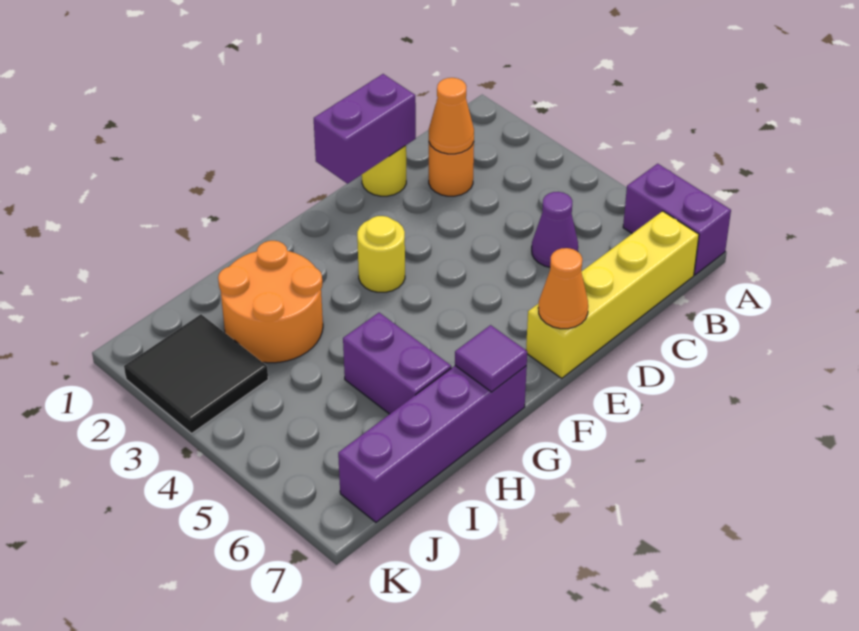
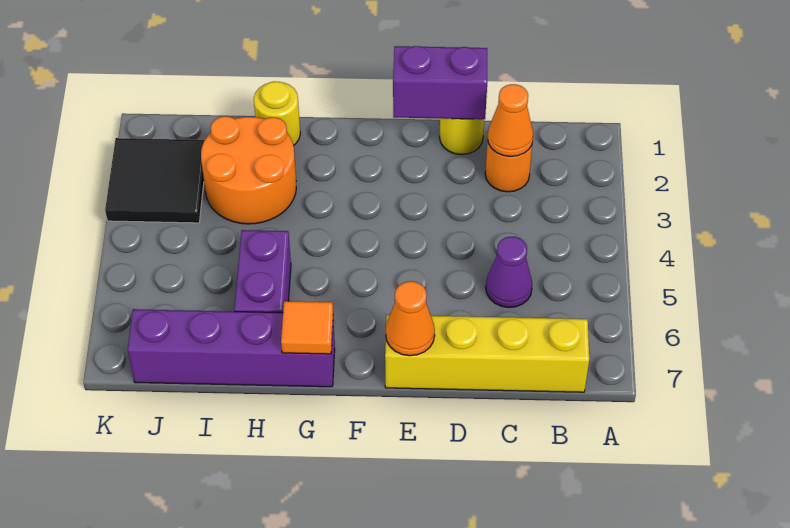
purple 1x2 brick [623,164,731,275] -> none
yellow 1x1 round brick [357,216,405,292] -> yellow 1x1 round brick moved to [254,81,300,146]
purple 1x1 tile [455,325,527,392] -> orange 1x1 tile [281,301,333,354]

